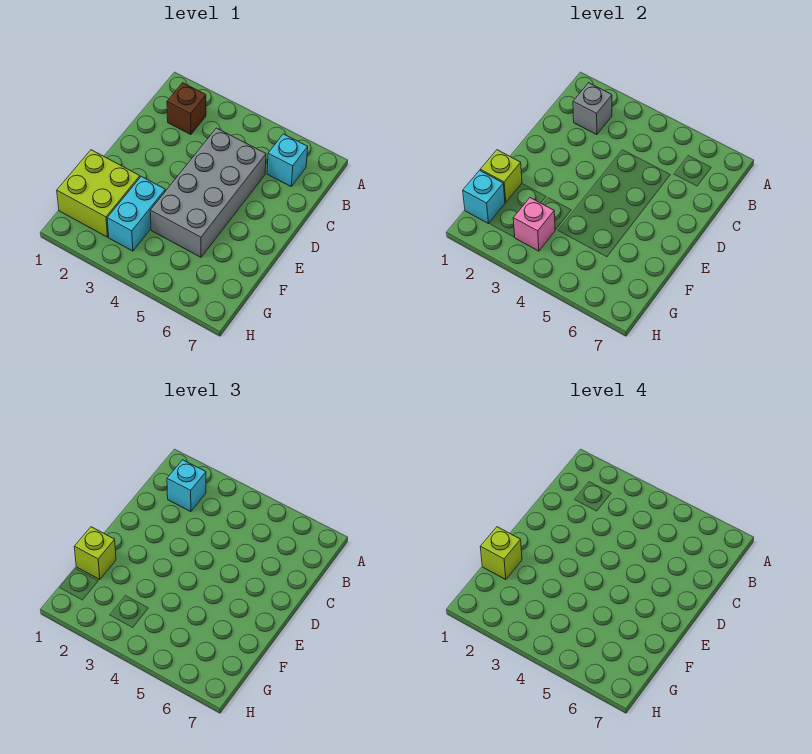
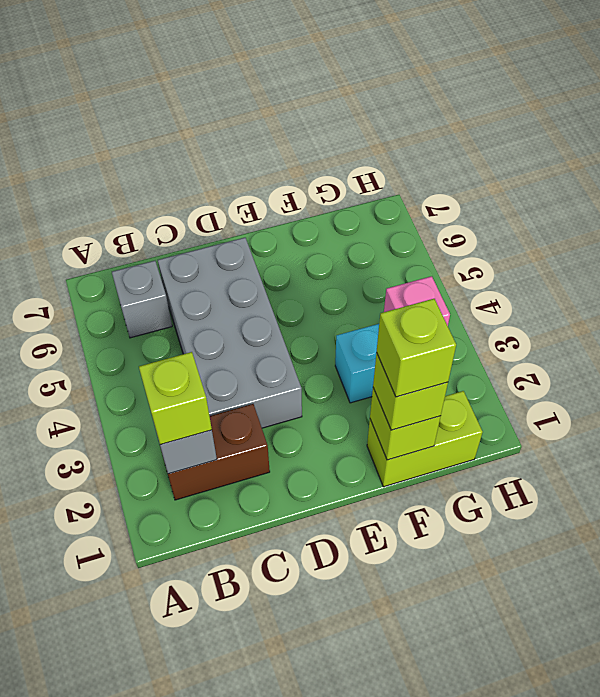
brown 1x1 brick [167,83,206,135] -> brown 1x2 brick [163,404,270,500]
cyan 1x1 brick [167,460,206,512] -> lime 1x1 brick [139,352,212,445]
cyan 1x1 brick [267,134,308,186] -> grey 1x1 brick [112,261,172,338]
grey 2x4 brick [150,128,266,257] -> grey 2x4 brick turned to [158,238,302,428]
lime 2x2 brick [57,150,140,237] -> lime 1x2 brick [367,391,483,487]
cyan 1x1 brick [463,170,505,224] -> none

